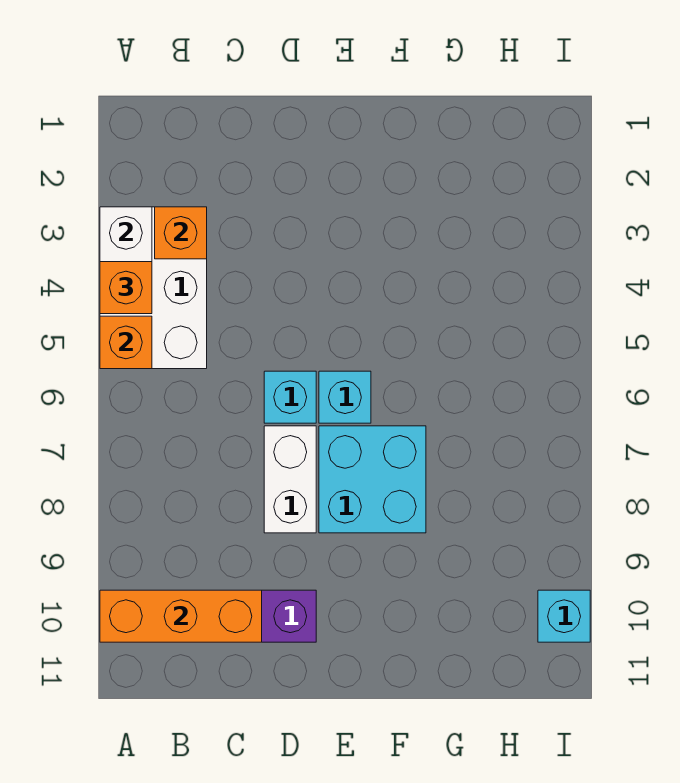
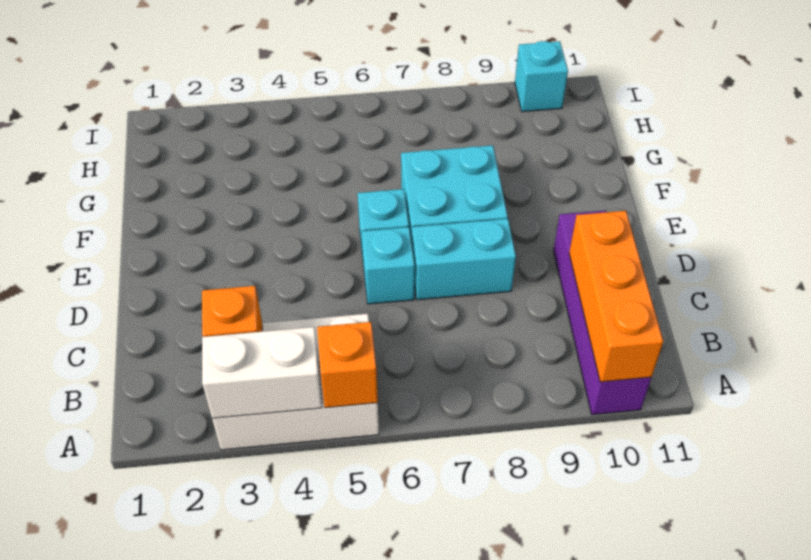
orange 1x1 brick [100,262,152,314] -> none
white 1x2 brick [264,426,316,533] -> cyan 1x2 brick [411,219,516,300]

